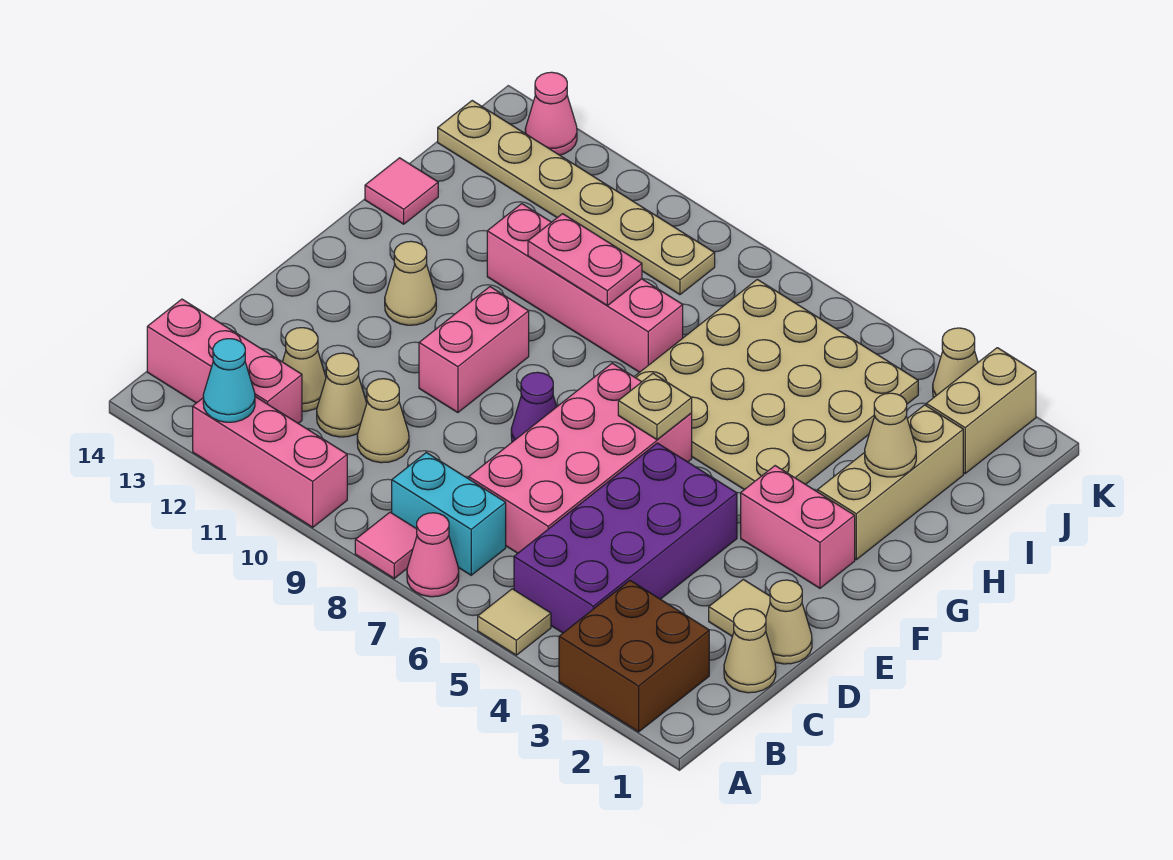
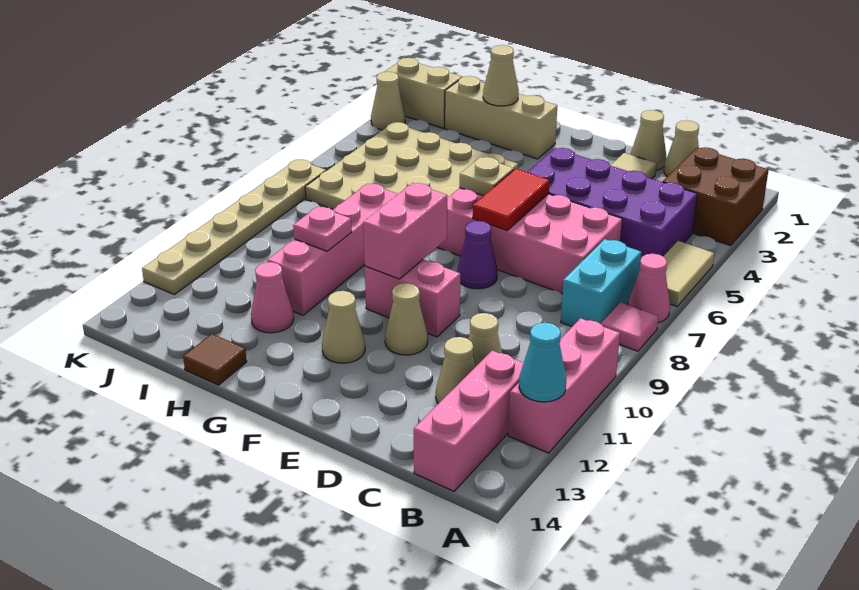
tan 1x1 tile [478,589,551,655] -> tan 1x2 tile [663,241,714,306]
tan 1x1 cone [357,379,409,463] -> tan 1x1 cone moved to [385,283,428,355]
none -> red 1x2 tile [473,169,549,231]
pink 1x2 brick [741,466,855,588] -> pink 1x2 brick moved to [363,183,447,279]
pink 1x2 plate [528,214,642,306] -> pink 1x1 plate [293,206,351,251]
pink 1x1 tile [365,158,438,224] -> brown 1x1 tile [183,334,247,385]
tan 1x6 plate [438,101,715,295] -> tan 1x6 plate moved to [142,160,326,295]
pink 1x1 cone [525,72,577,155] -> pink 1x1 cone moved to [251,262,294,333]

